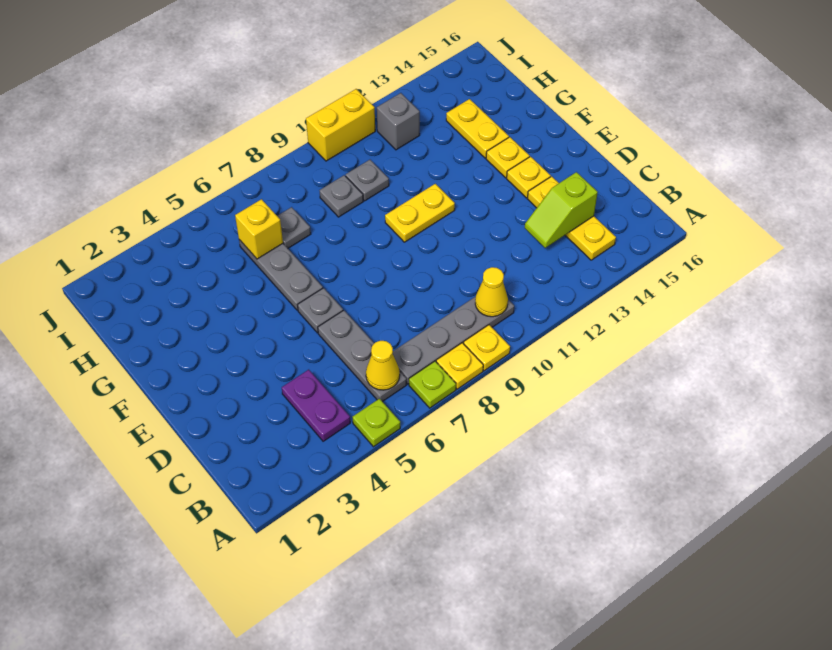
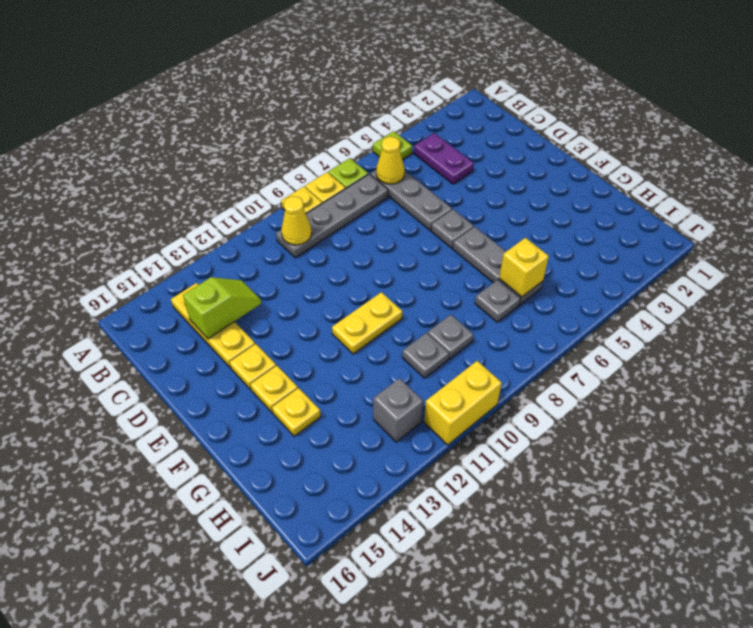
yellow 1x2 plate [446,99,509,158] -> yellow 1x1 plate [272,388,321,436]

